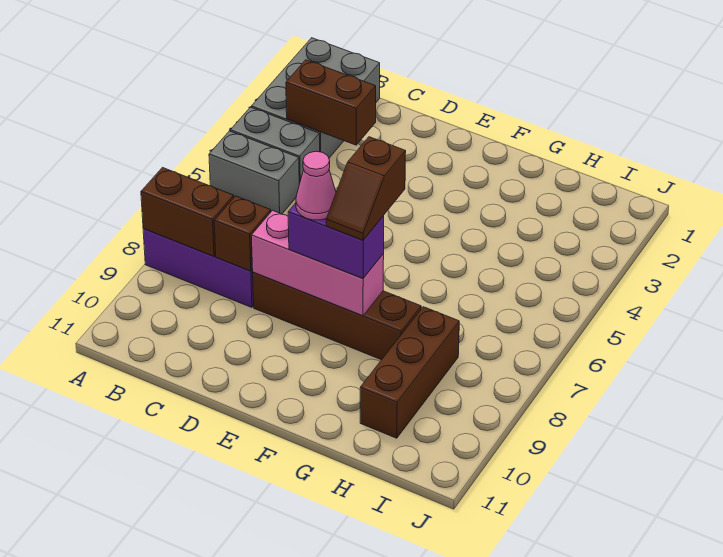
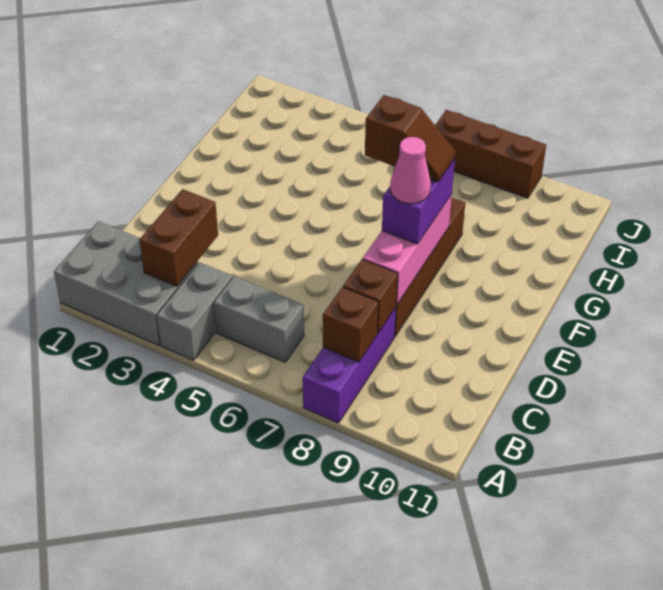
grey 1x2 brick [209,131,299,214] -> grey 1x2 brick turned to [214,276,304,362]
brown 1x2 brick [141,168,234,256] -> brown 1x1 brick [323,287,379,362]
brown 1x3 brick [360,307,459,438] -> brown 1x3 brick moved to [435,110,546,198]

